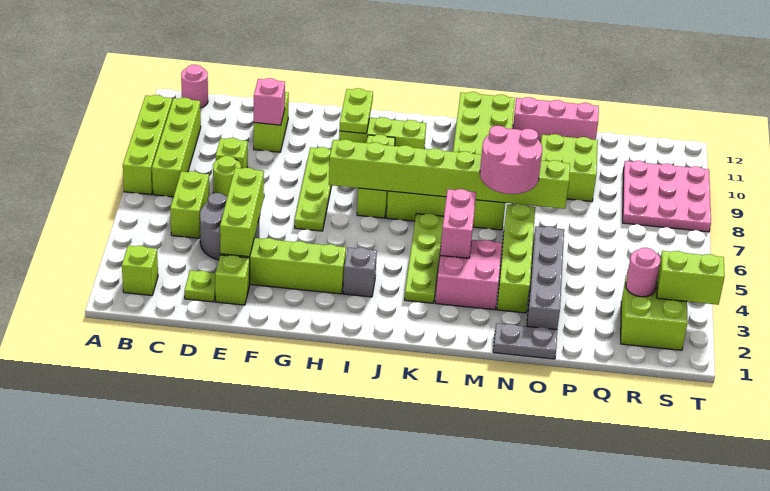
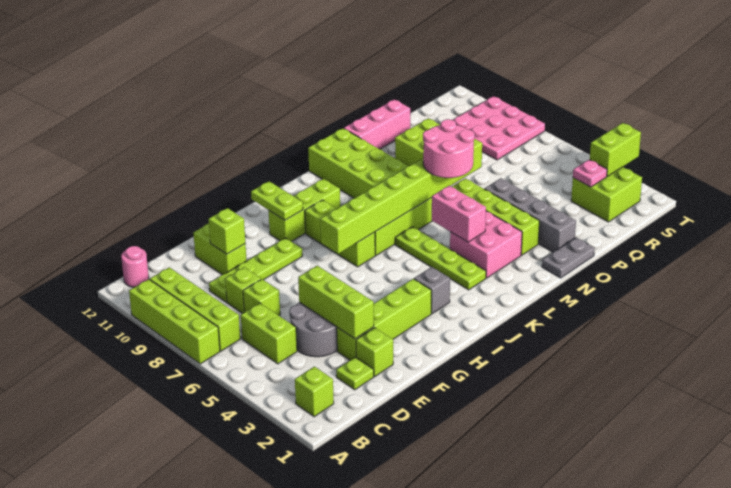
lime 1x1 round brick [213,156,241,196] -> lime 1x1 brick [243,279,280,315]
pink 1x1 brick [254,78,285,125] -> lime 1x1 brick [209,208,245,254]
lime 1x4 plate [295,147,332,231] -> lime 1x4 plate turned to [209,238,303,302]
pink 1x1 round brick [626,248,661,297] -> pink 1x1 plate [573,160,607,187]

